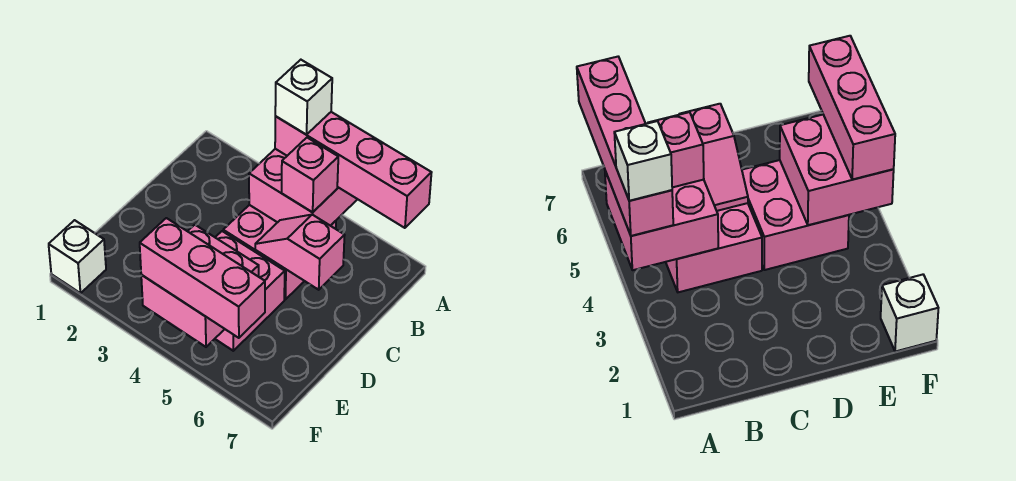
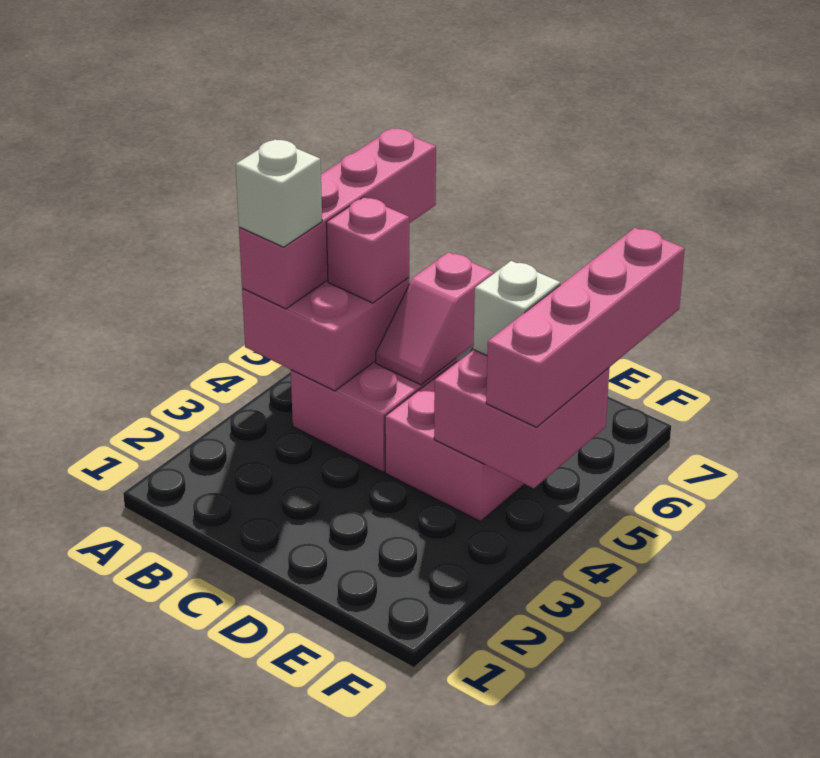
white 1x1 brick [49,220,106,293] -> white 1x1 brick moved to [473,261,560,355]
pink 1x3 brick [140,218,265,338] -> pink 1x4 brick [486,228,685,427]

